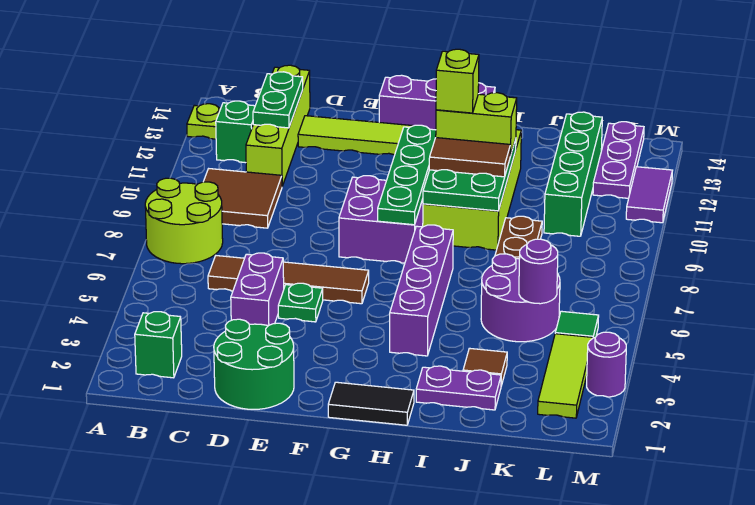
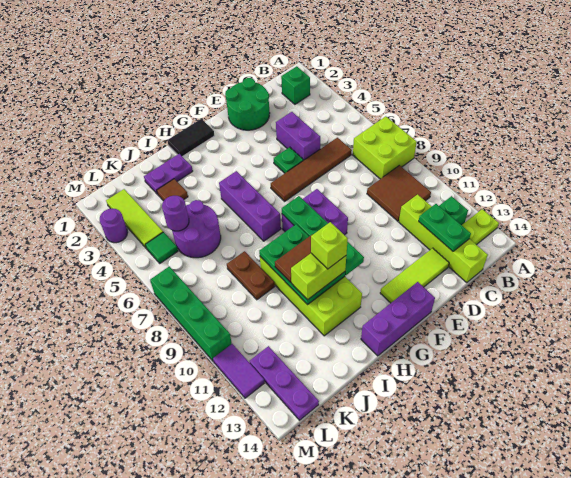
lime 2x2 round brick [145,178,223,264] -> lime 2x2 brick [353,116,417,179]
purple 1x4 brick [390,225,453,356] -> purple 1x3 brick [219,171,281,241]
green 1x4 brick [544,112,602,236] -> green 1x4 brick moved to [150,266,232,361]

